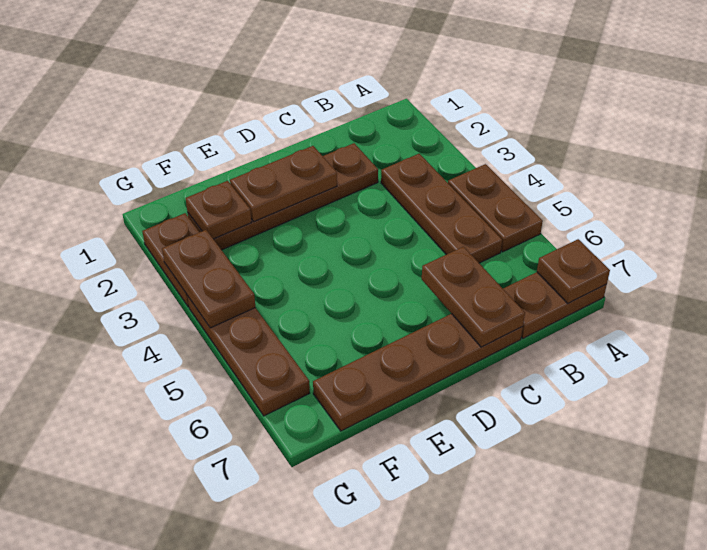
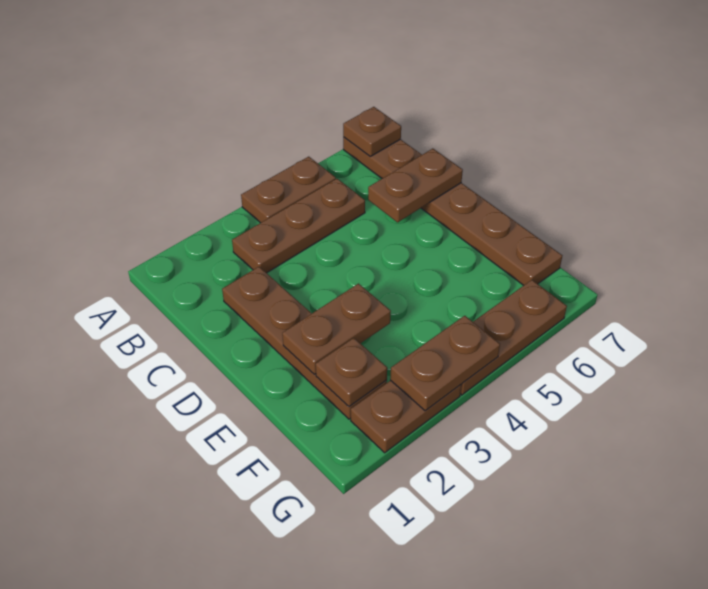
brown 1x2 plate [230,146,337,221] -> brown 1x2 plate turned to [282,284,391,374]

